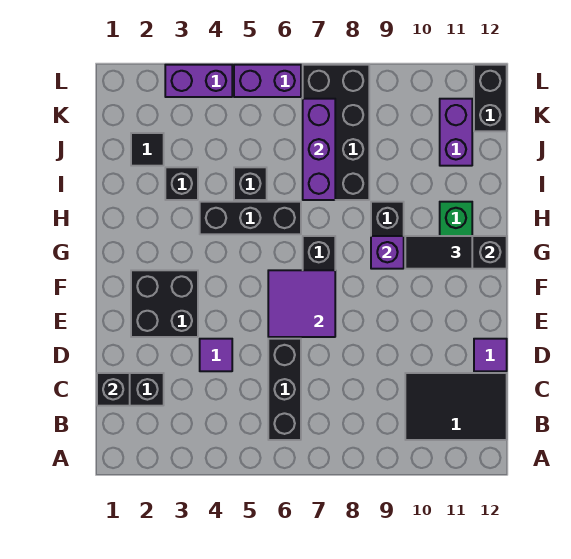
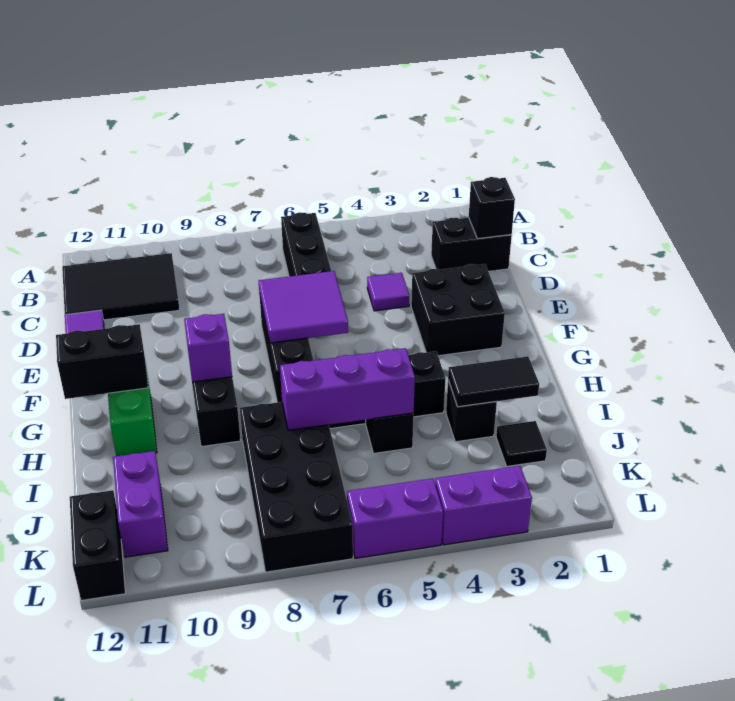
black 1x2 tile [405,236,472,269] -> black 1x2 tile moved to [448,356,539,407]
purple 1x3 brick [303,99,335,200] -> purple 1x3 brick turned to [280,348,415,430]

